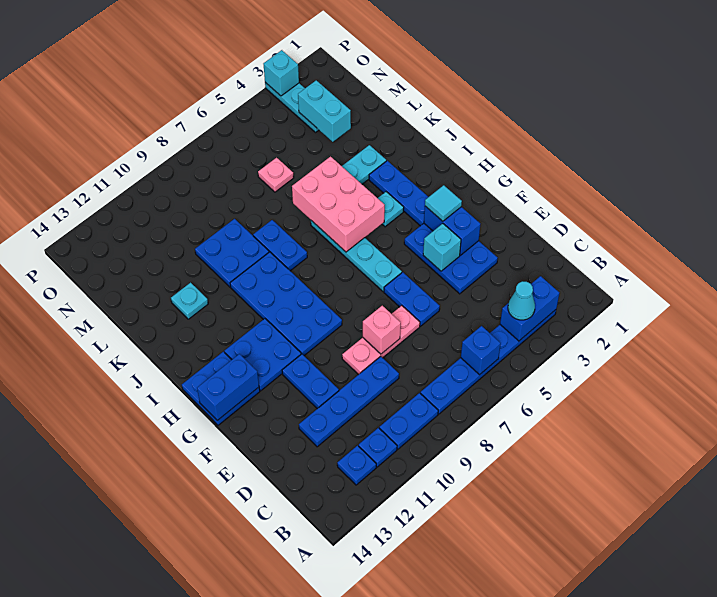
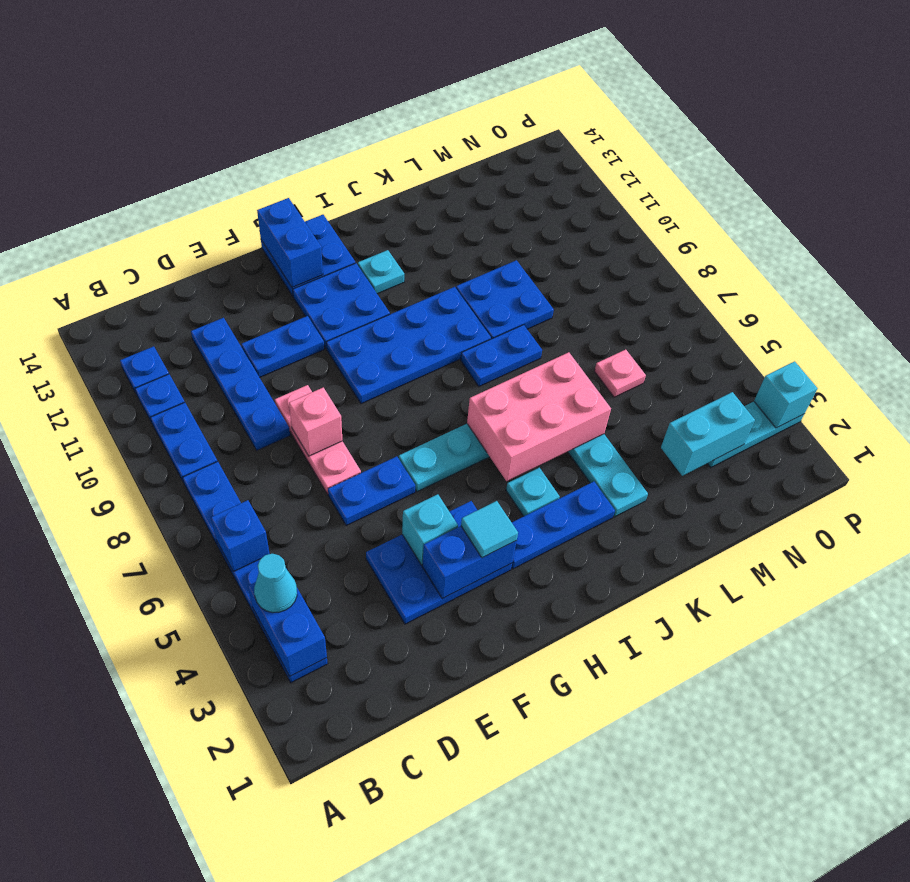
cyan 1x1 plate [171,283,208,319] -> cyan 1x1 plate moved to [358,250,404,294]

